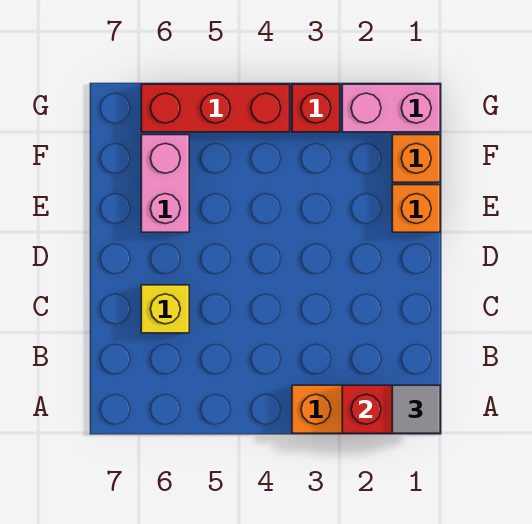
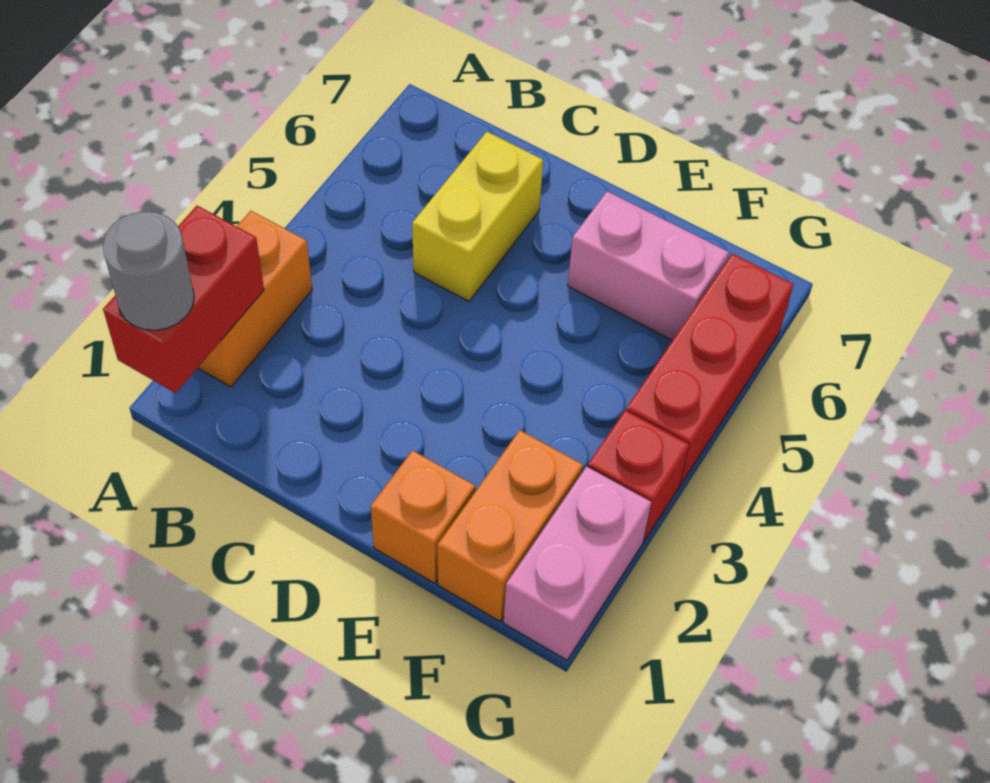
grey 1x1 tile [392,385,440,433] -> grey 1x1 round brick [103,211,194,330]
yellow 1x1 brick [141,285,189,333] -> yellow 1x2 brick [412,132,543,301]
orange 1x1 brick [392,135,440,182] -> orange 1x2 brick [438,430,583,621]

